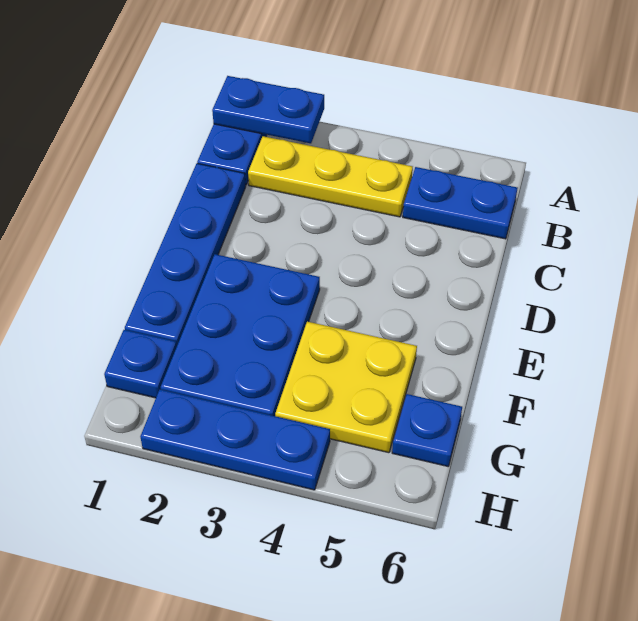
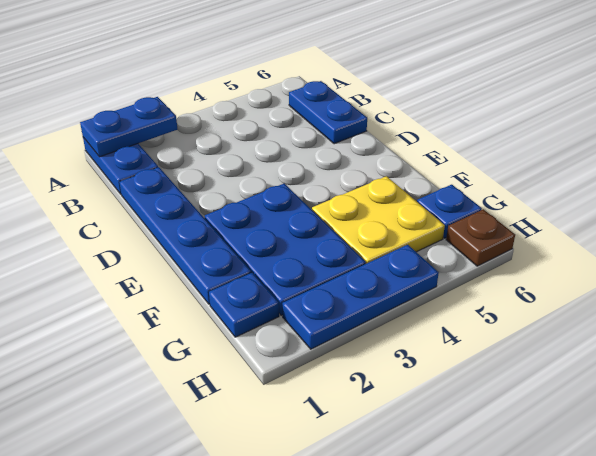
yellow 1x3 plate [248,136,413,217] -> none
blue 1x2 plate [403,167,517,239] -> blue 1x2 plate turned to [289,81,367,144]
none -> brown 1x1 plate [446,209,515,266]

